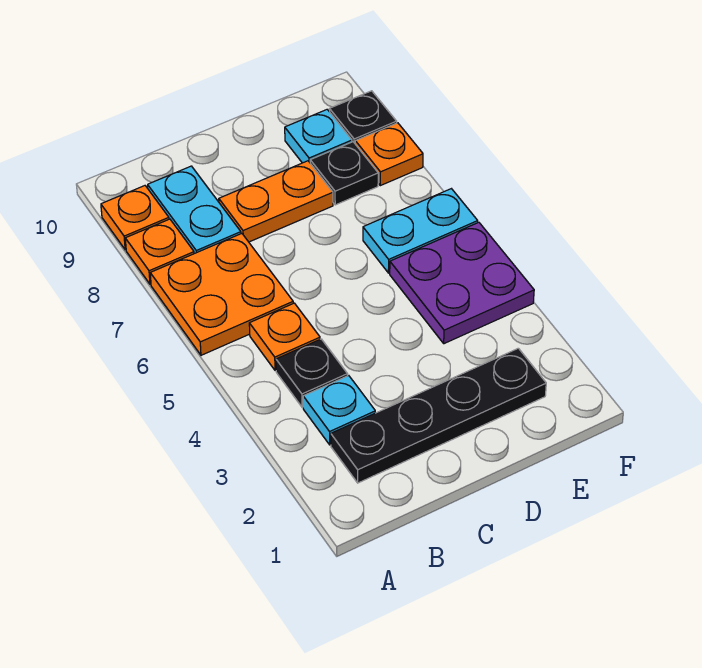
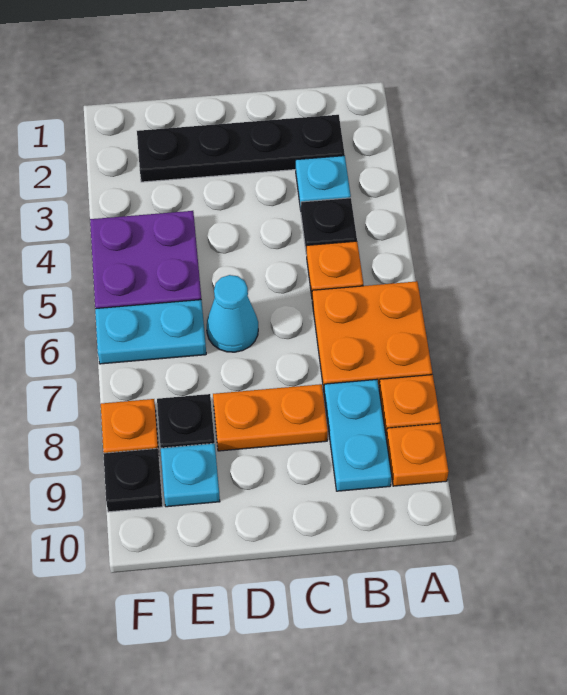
none -> cyan 1x1 cone [207,275,258,352]

